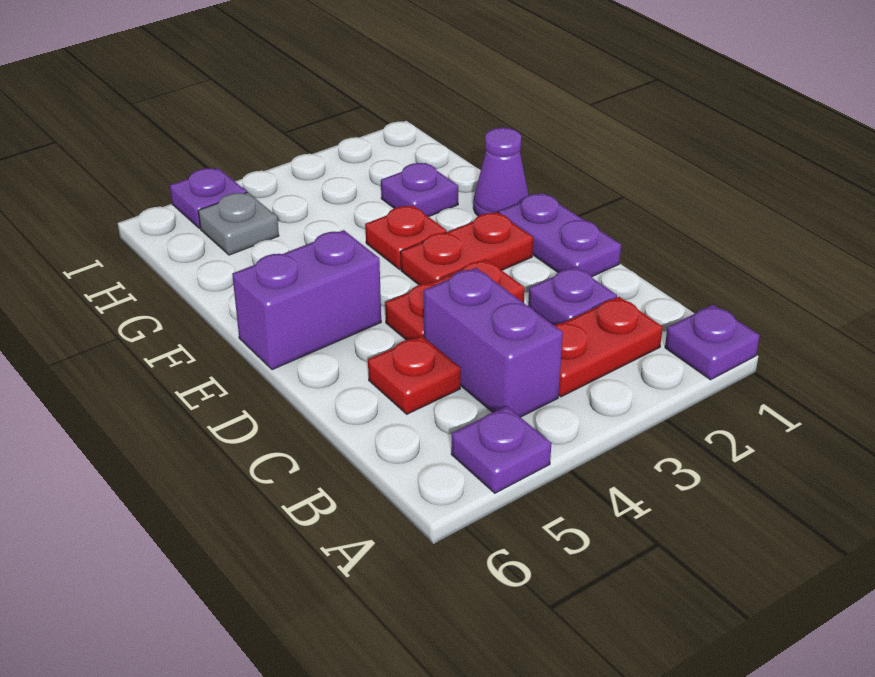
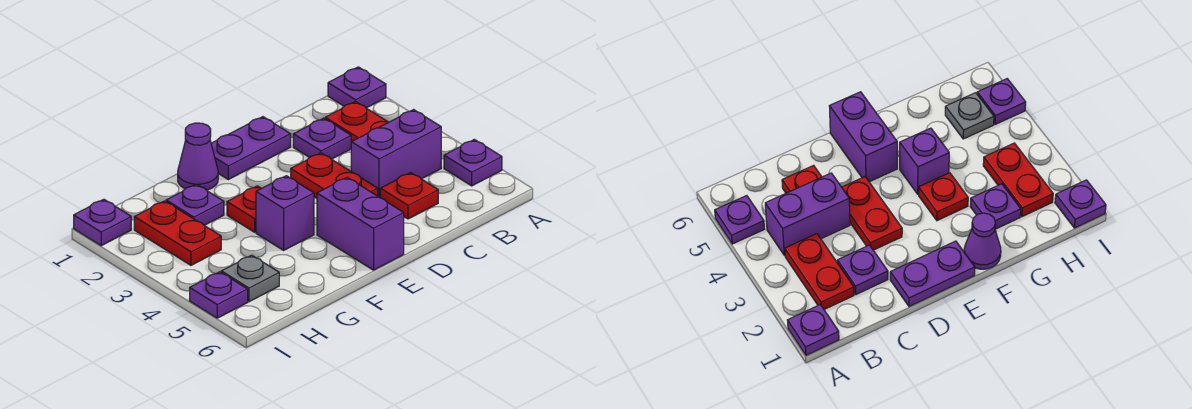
red 1x2 plate [401,212,533,285] -> red 1x2 plate moved to [134,201,221,265]
none -> purple 1x1 brick [256,176,314,250]
none -> purple 1x1 plate [74,199,131,246]

